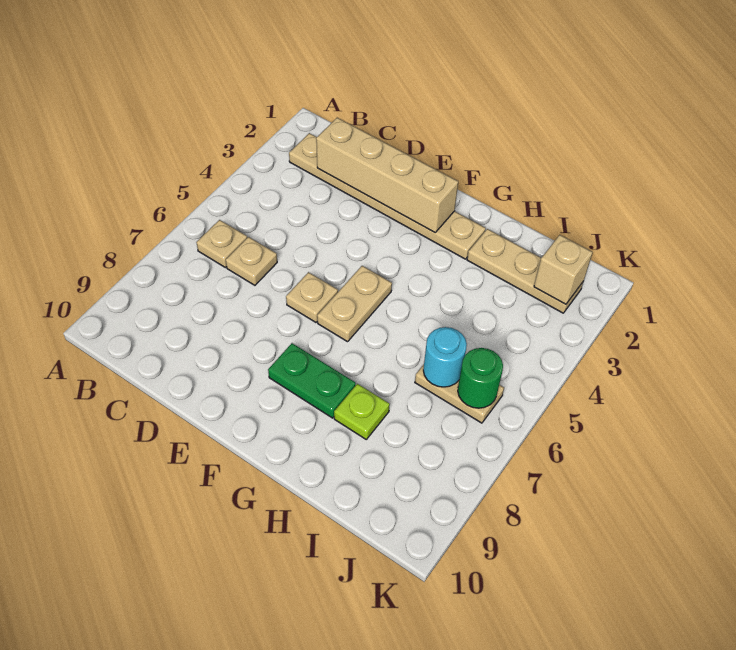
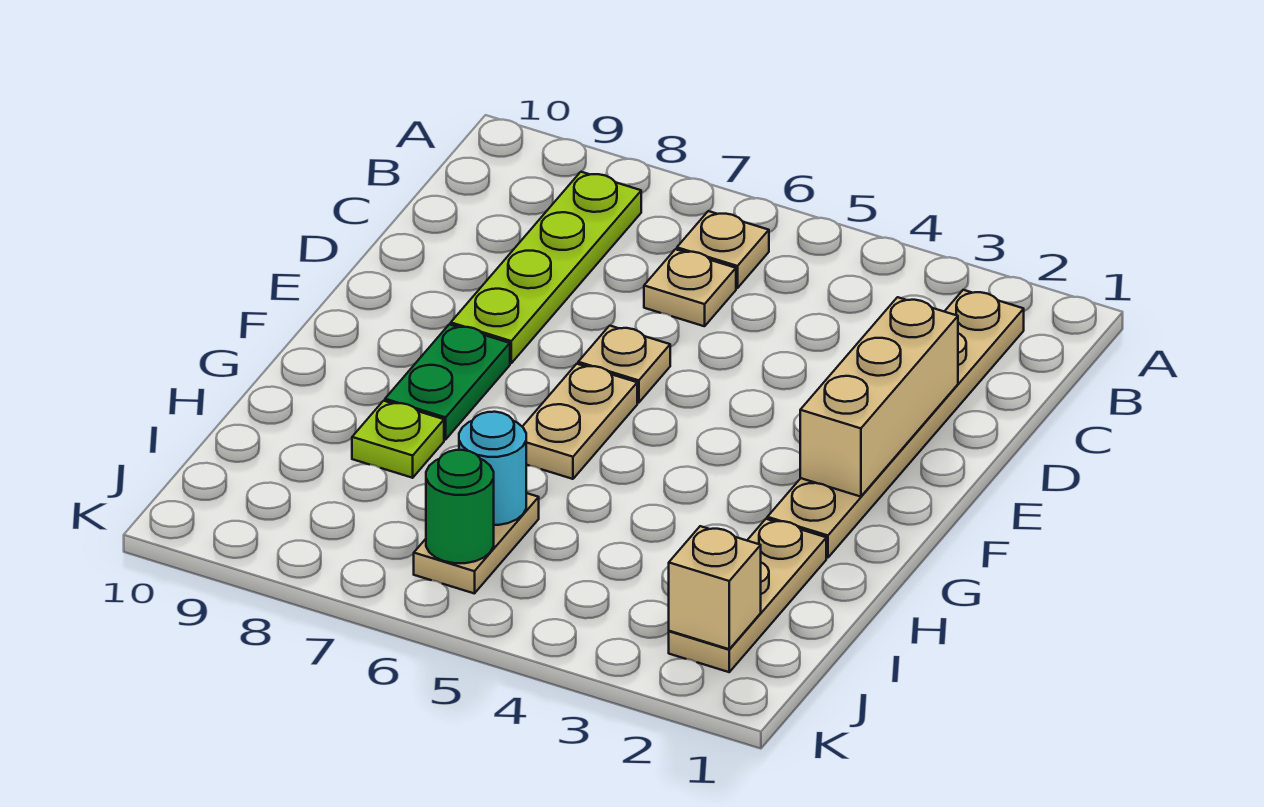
none -> lime 1x4 plate [451,172,641,363]
tan 1x4 brick [316,118,458,232] -> tan 1x3 brick [800,297,958,497]
tan 1x2 plate [317,266,392,342] -> tan 1x2 plate turned to [522,364,637,479]

